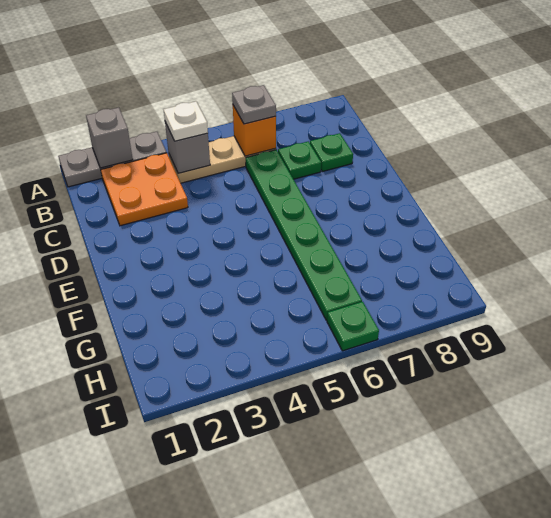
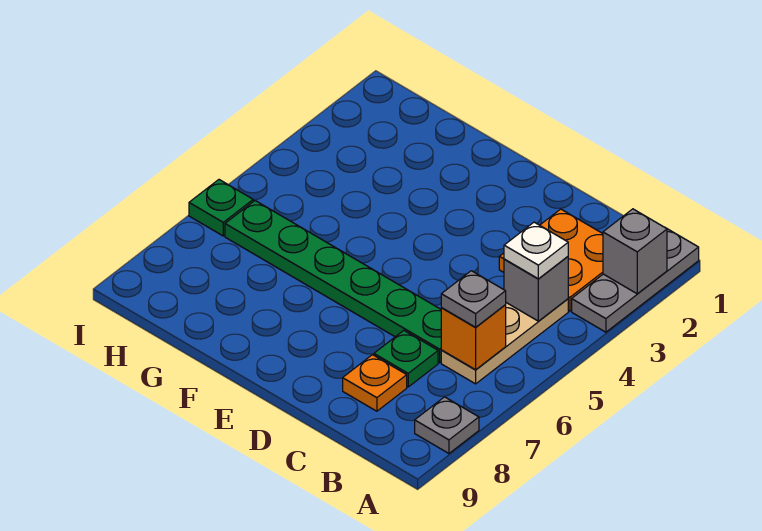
none -> grey 1x1 plate [415,397,479,453]
green 1x1 plate [310,133,353,172] -> orange 1x1 plate [343,355,407,411]

